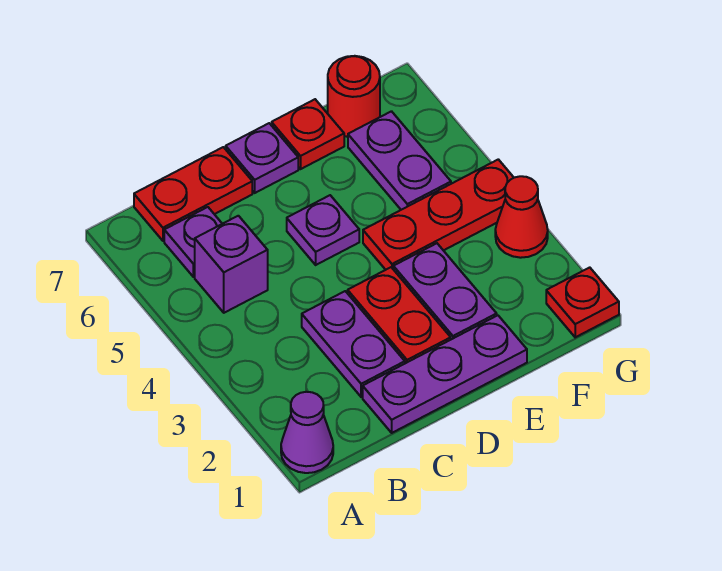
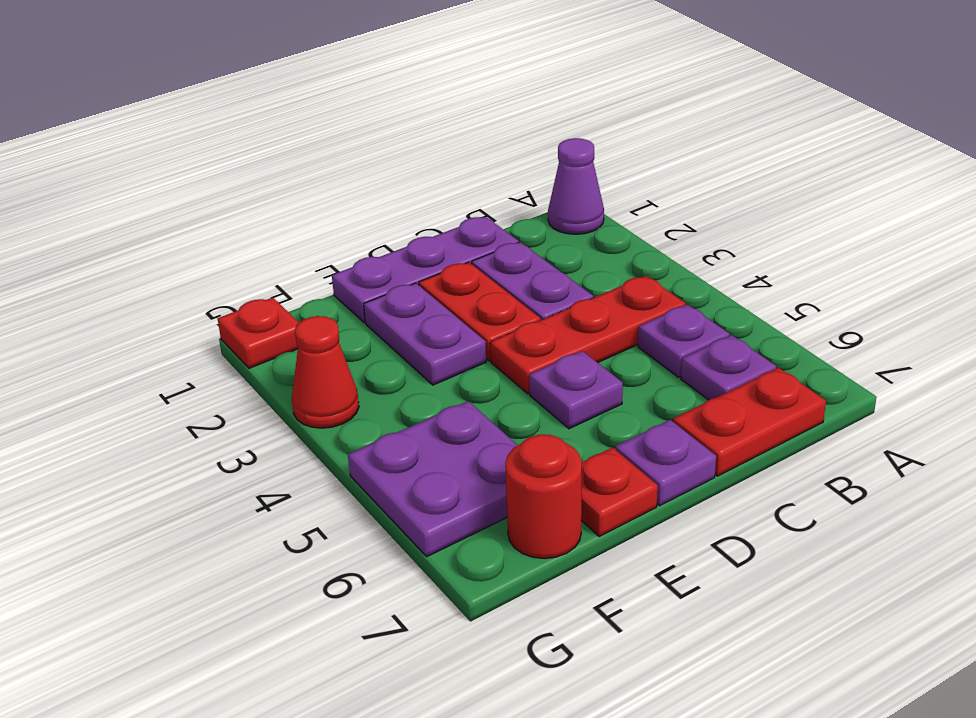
purple 1x1 brick [195,216,268,313] -> purple 1x1 plate [638,305,729,377]
red 1x3 plate [363,159,514,270] -> red 1x3 plate moved to [490,276,686,394]
purple 1x2 plate [348,111,451,210] -> purple 2x2 plate [348,401,518,556]

